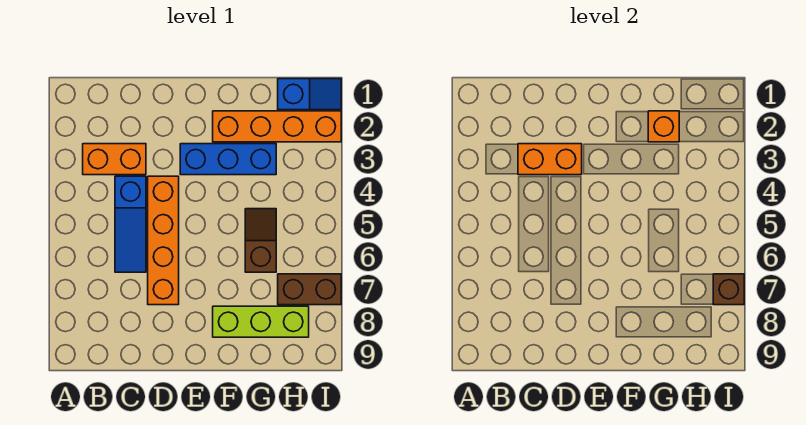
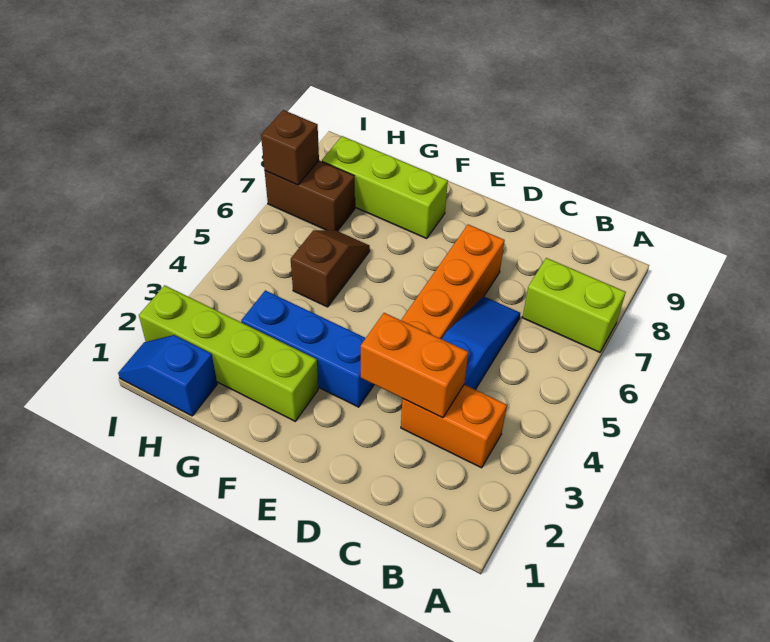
none -> lime 1x2 brick [522,258,626,352]
orange 1x4 brick [213,111,341,142] -> lime 1x4 brick [139,285,318,421]
orange 1x1 brick [648,111,679,142] -> none
brown 1x2 slope [245,209,276,272] -> brown 1x2 slope turned to [291,230,370,307]

